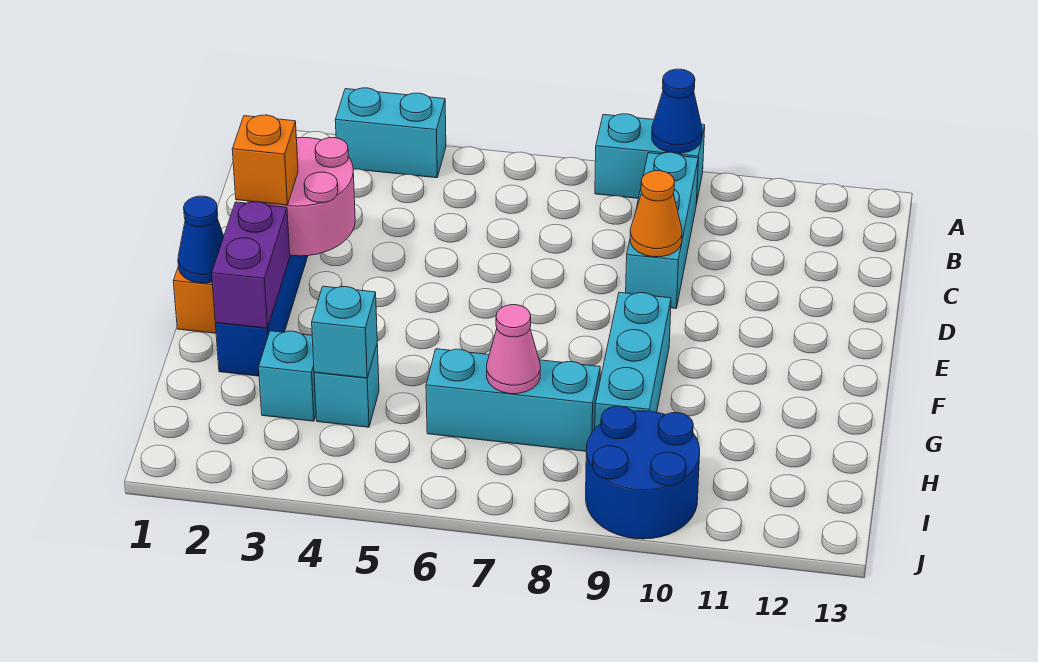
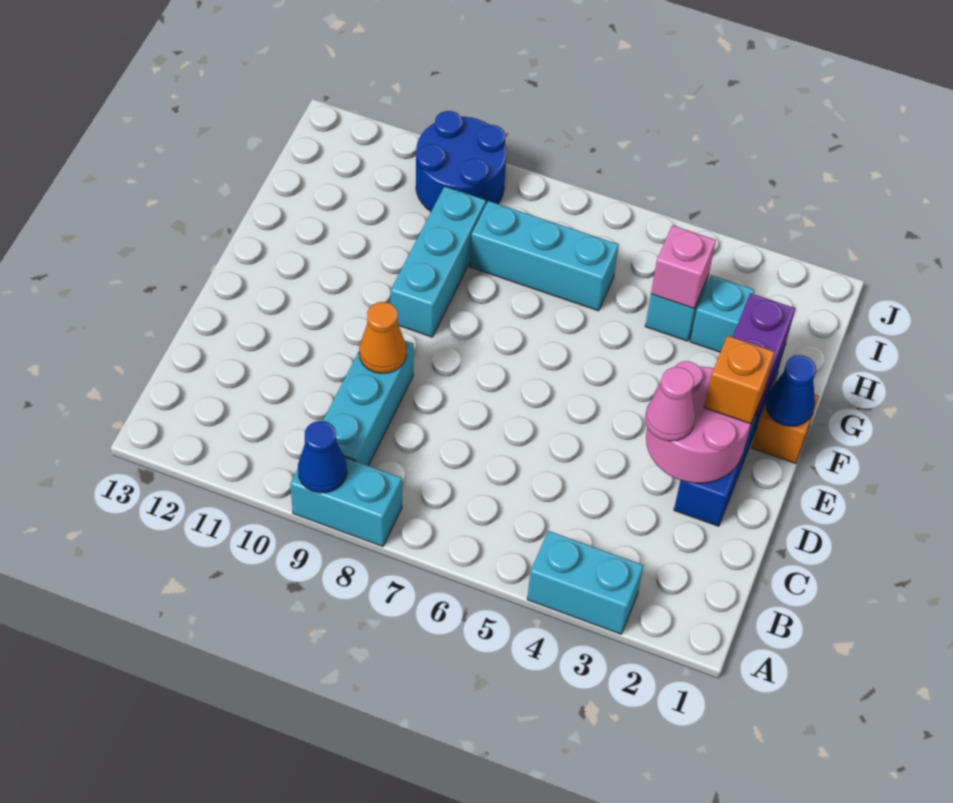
cyan 1x1 brick [312,286,377,378] -> pink 1x1 brick [651,225,716,309]
pink 1x1 cone [487,305,540,394] -> pink 1x1 cone moved to [645,367,695,441]

